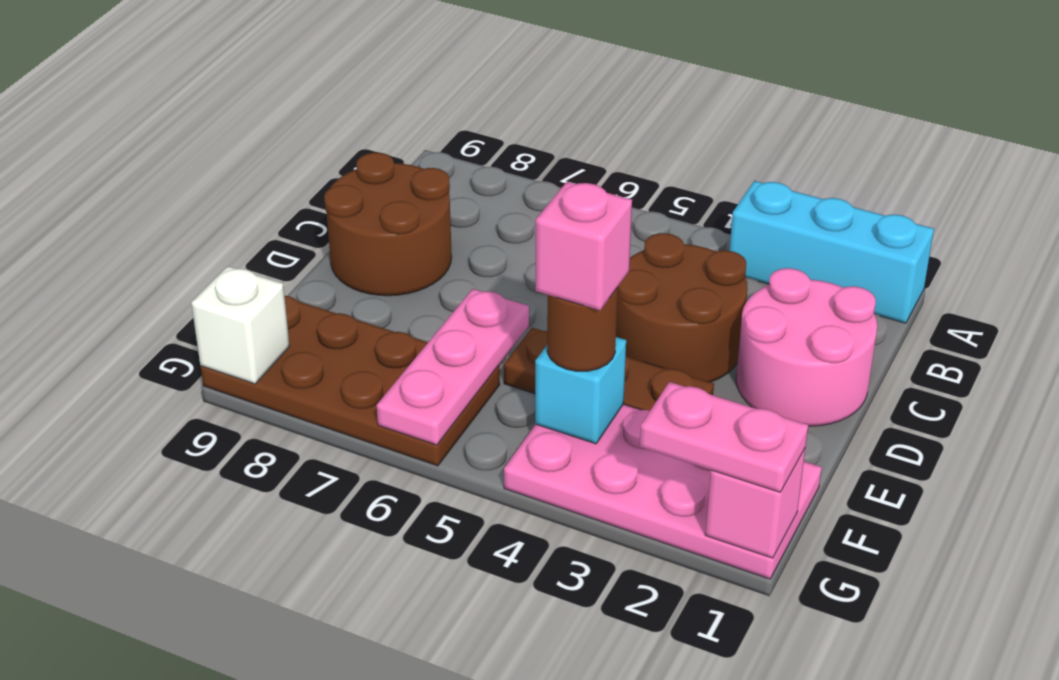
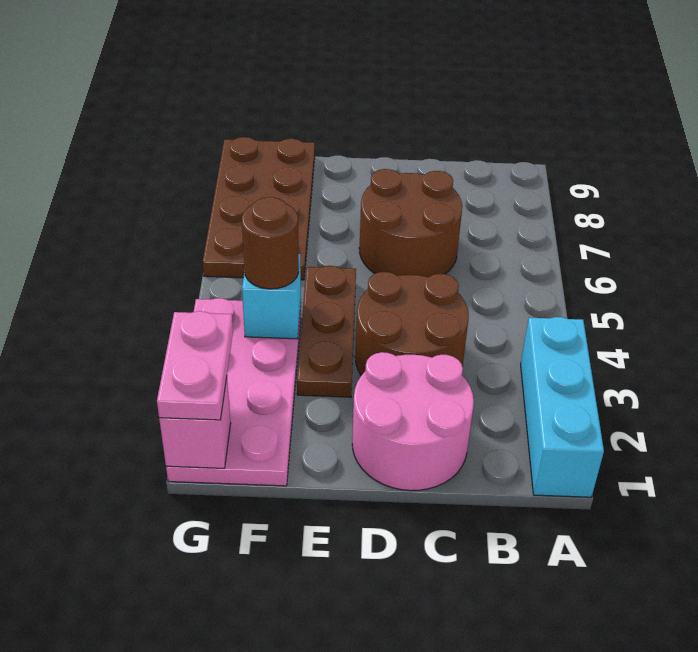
brown 2x2 round brick [324,153,452,296] -> brown 2x2 round brick moved to [359,169,462,277]
pink 1x3 plate [377,289,529,445] -> none
pink 1x1 brick [536,182,632,310] -> none
white 1x1 brick [191,266,290,384] -> none

